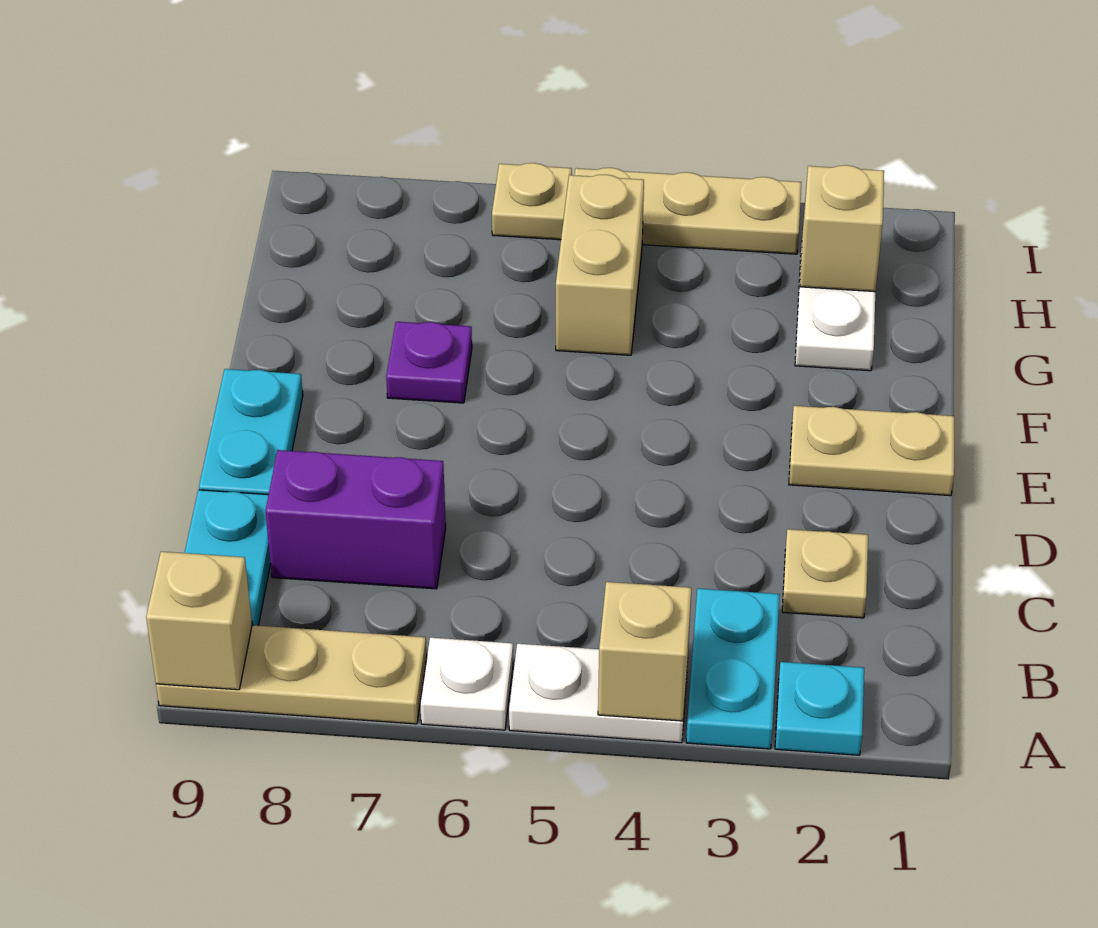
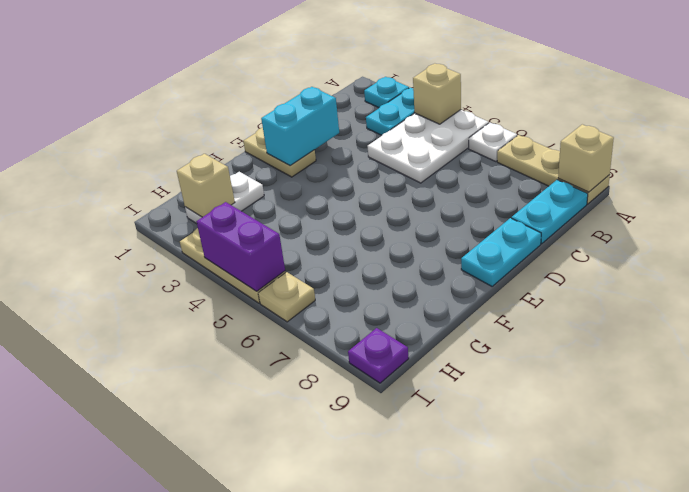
white 1x2 plate [509,644,688,743] -> white 2x3 plate [367,110,489,183]
tan 1x1 plate [782,529,868,618] -> none
purple 1x2 brick [265,450,446,589] -> purple 1x2 brick moved to [197,202,285,291]
none -> cyan 1x2 brick [261,87,339,166]
purple 1x1 plate [386,322,472,403] -> purple 1x1 plate moved to [348,328,409,383]
tan 1x2 brick [556,174,644,355] -> none

